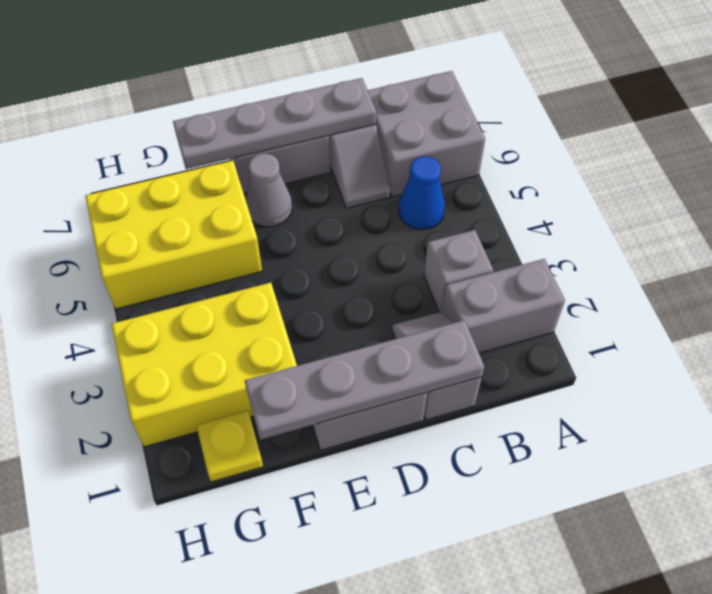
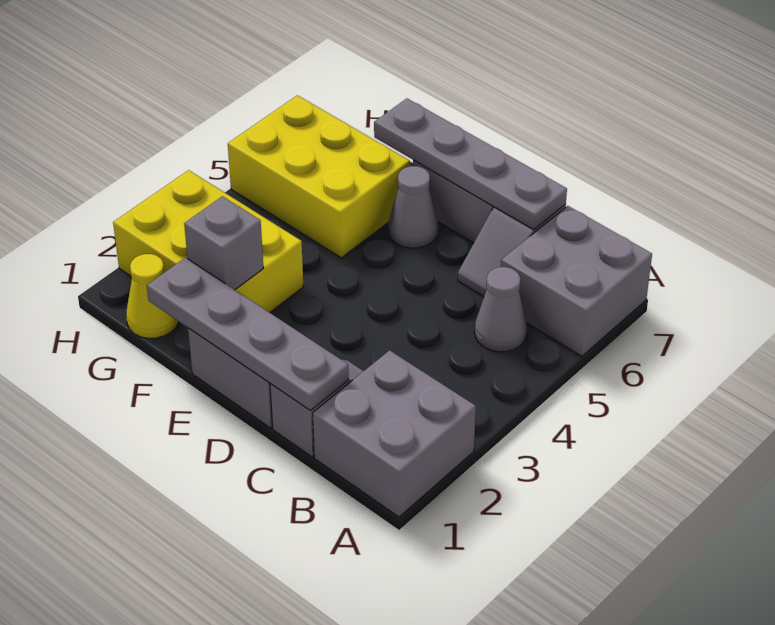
grey 1x2 brick [442,259,565,353] -> grey 2x2 brick [313,350,476,517]
grey 1x1 brick [424,230,493,314] -> grey 1x1 brick moved to [184,196,263,290]
blue 1x1 cone [399,156,445,230] -> grey 1x1 cone [475,267,527,352]
yellow 1x1 plate [196,411,263,482] -> yellow 1x1 cone [126,254,179,338]

